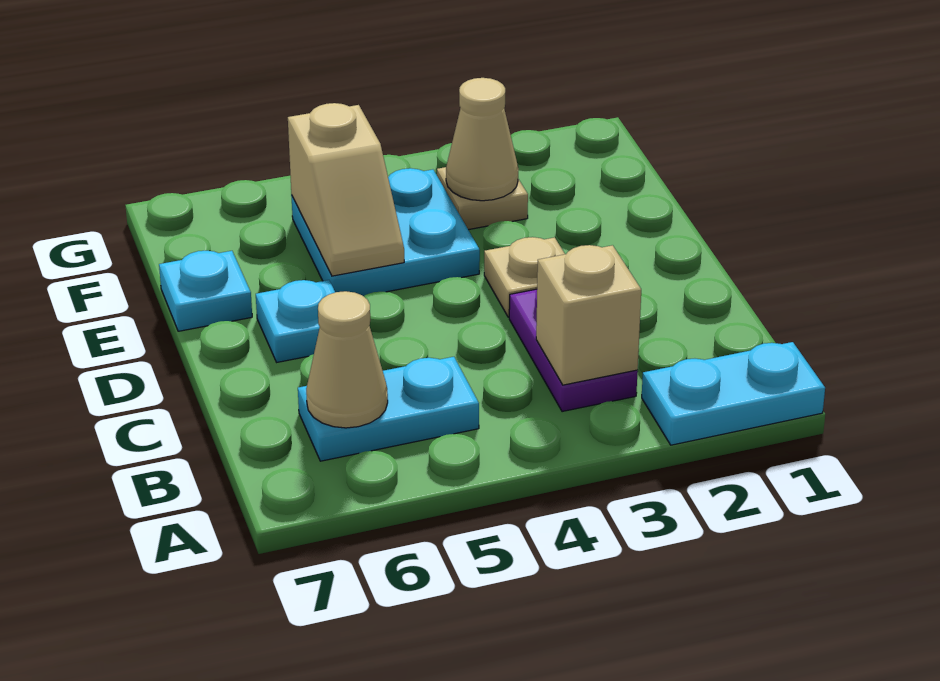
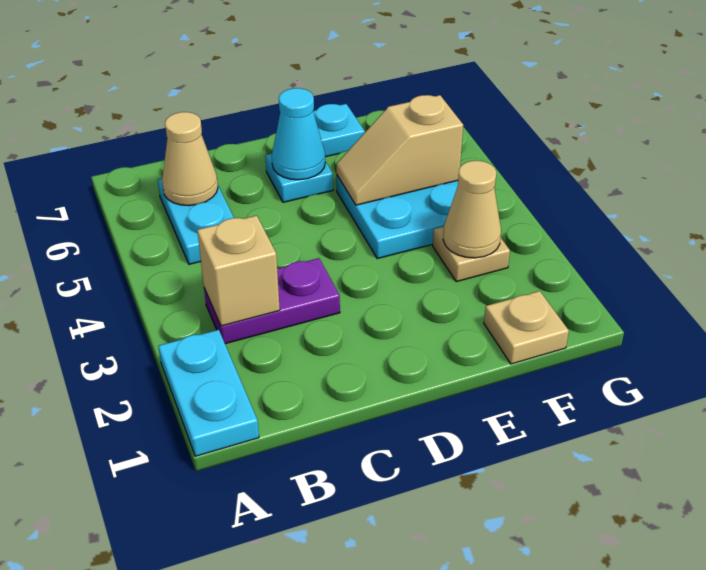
tan 1x1 plate [484,237,565,317] -> tan 1x1 plate moved to [484,291,569,364]
none -> cyan 1x1 cone [272,88,325,180]

